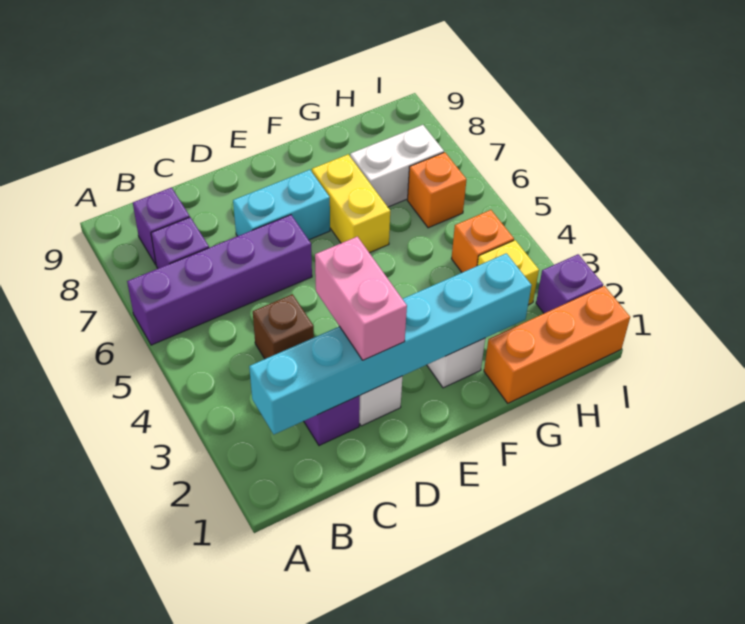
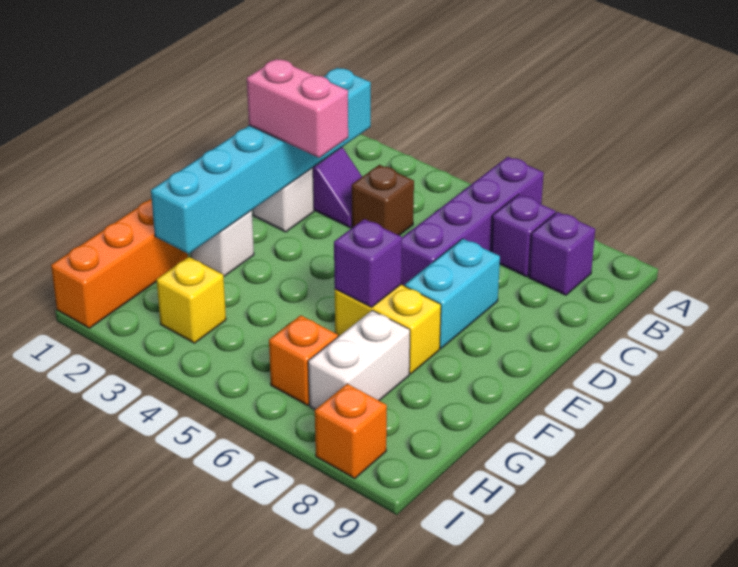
orange 1x1 brick [451,210,514,272] -> orange 1x1 brick moved to [315,384,387,478]
purple 1x1 brick [536,254,603,313] -> purple 1x1 brick moved to [334,219,402,307]

